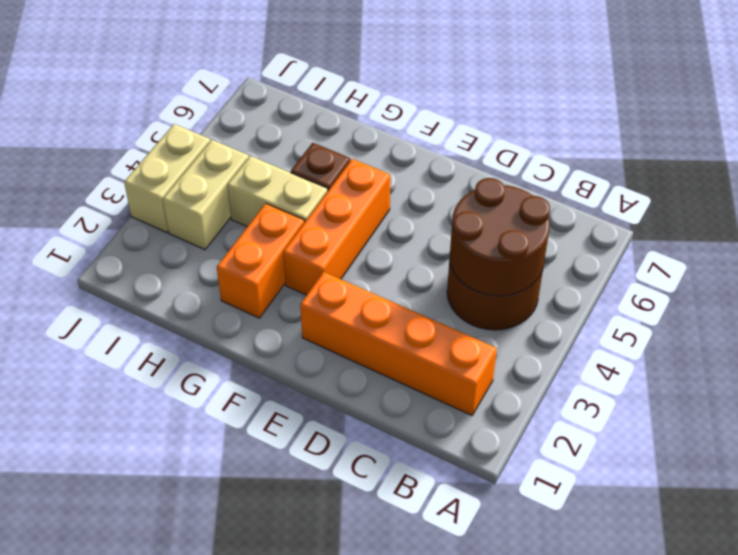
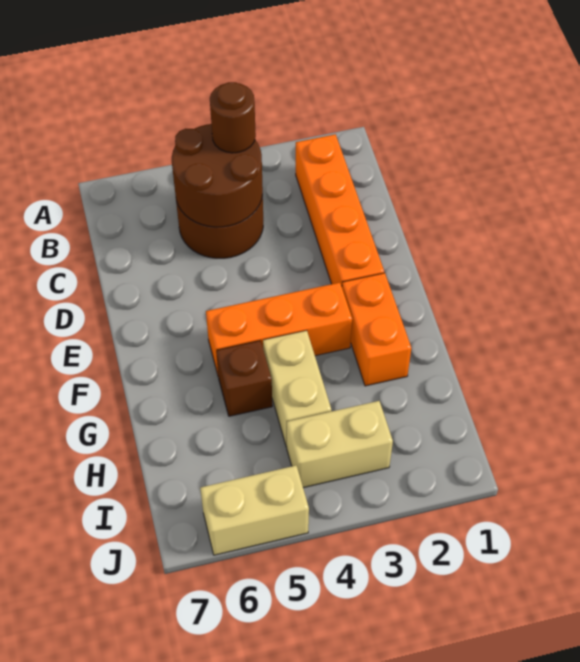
none -> brown 1x1 round brick [210,82,256,153]
orange 1x2 brick [217,204,304,318] -> orange 1x2 brick turned to [342,273,411,386]
tan 1x2 brick [124,124,210,233] -> tan 1x2 brick moved to [200,466,309,555]

